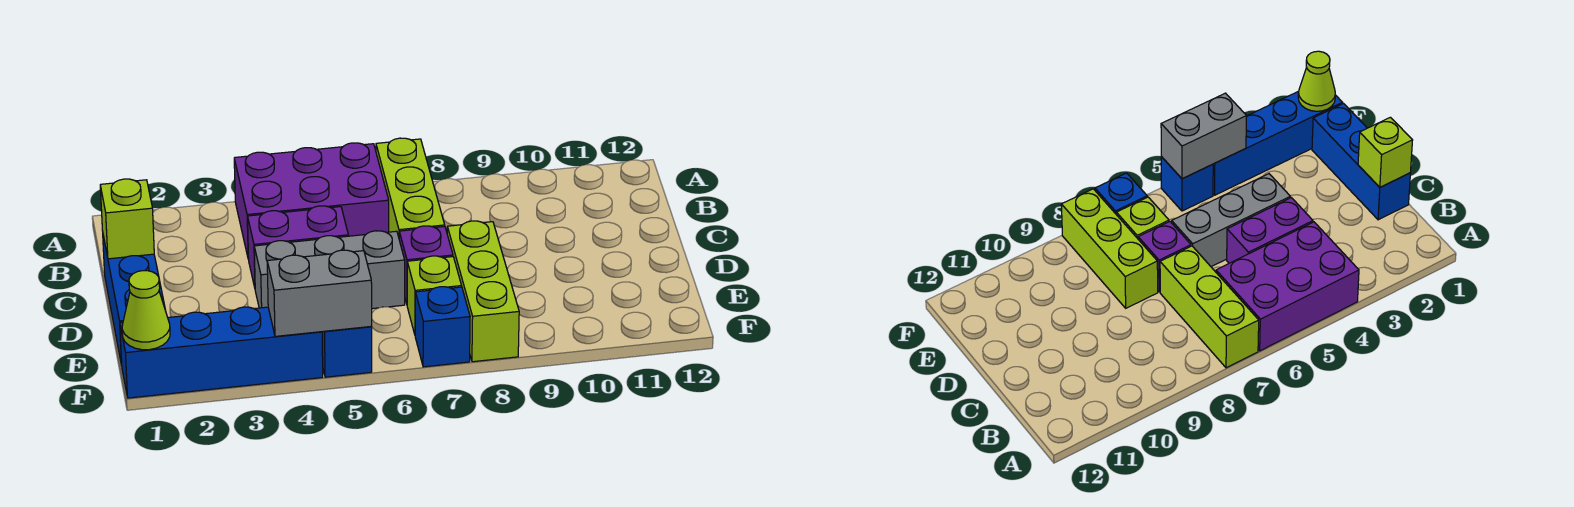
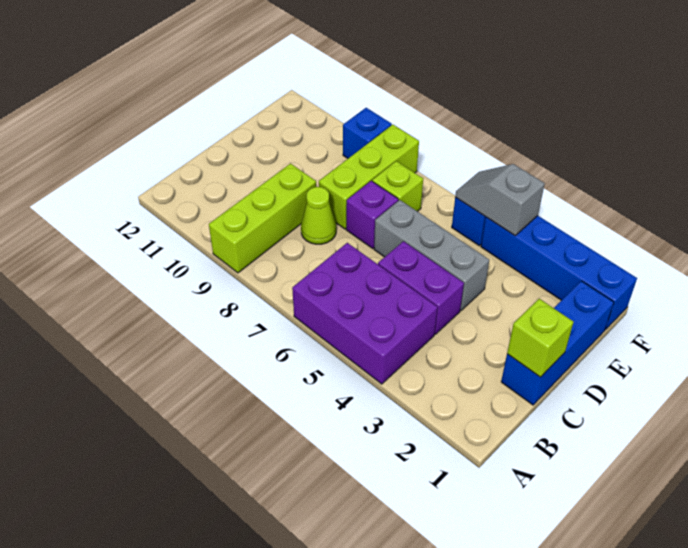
lime 1x3 brick [376,138,445,237] -> lime 1x3 brick moved to [209,164,316,273]
lime 1x1 cone [122,271,170,350] -> lime 1x1 cone moved to [301,187,336,244]
grey 1x2 brick [267,250,372,336] -> grey 1x2 slope [455,164,545,235]
blue 1x1 brick [415,287,470,367] -> blue 1x1 brick moved to [343,108,392,158]

